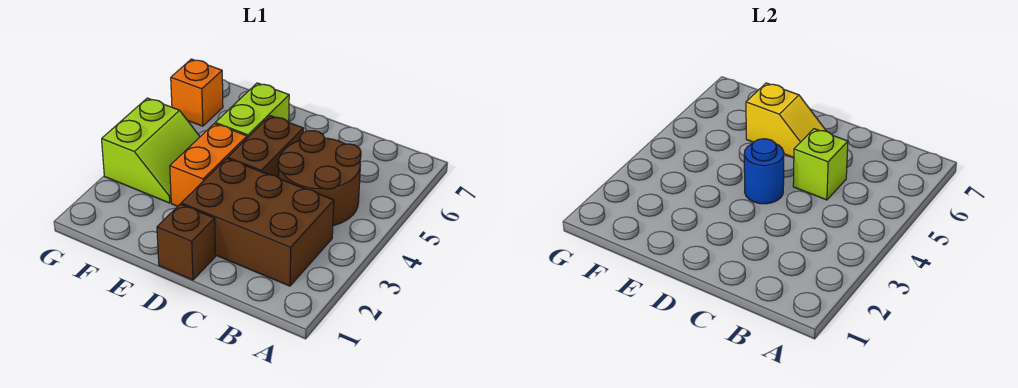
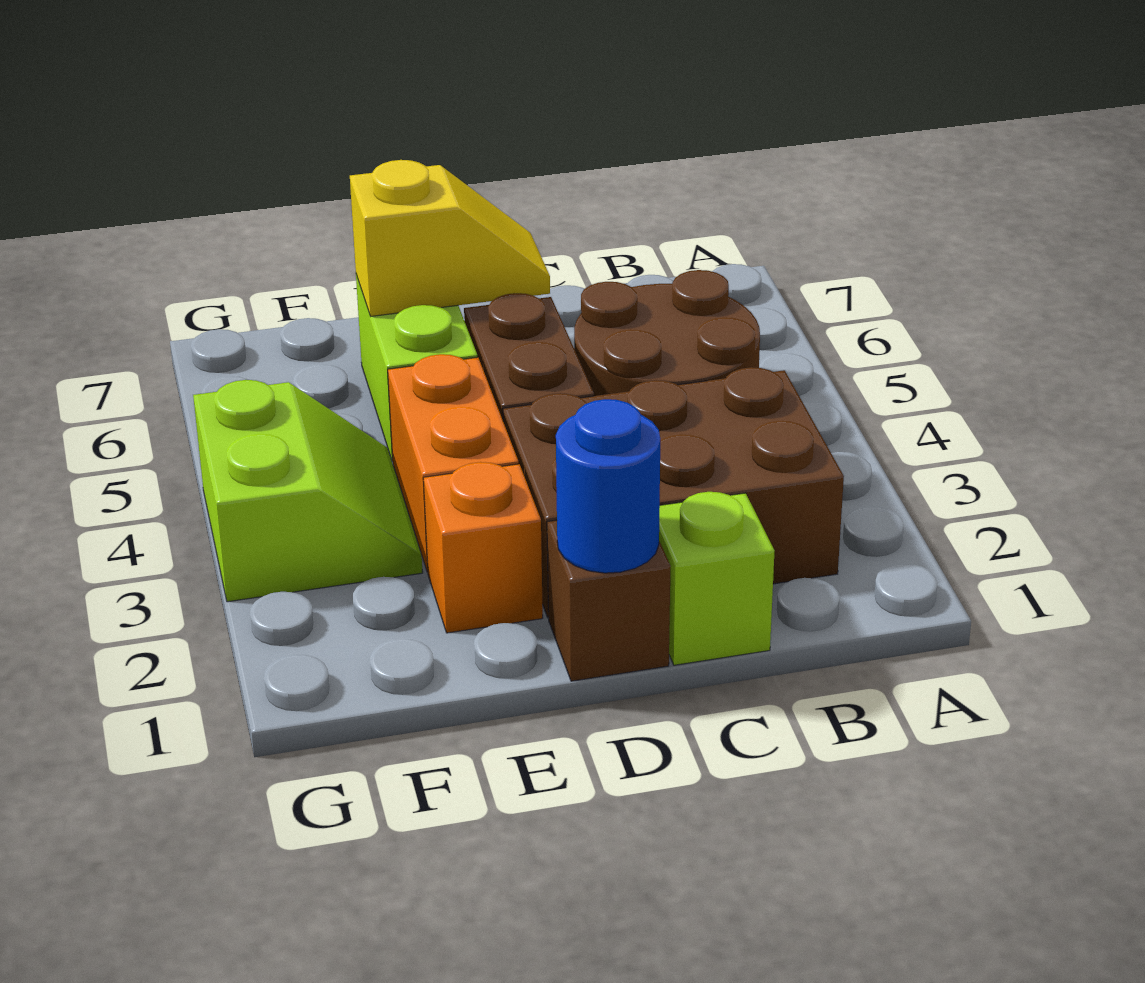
lime 1x1 brick [793,129,848,200] -> lime 1x1 brick moved to [659,492,775,665]
blue 1x1 round brick [744,139,784,204] -> blue 1x1 round brick moved to [556,399,660,573]
orange 1x1 brick [171,59,223,126] -> orange 1x1 brick moved to [423,462,543,633]

